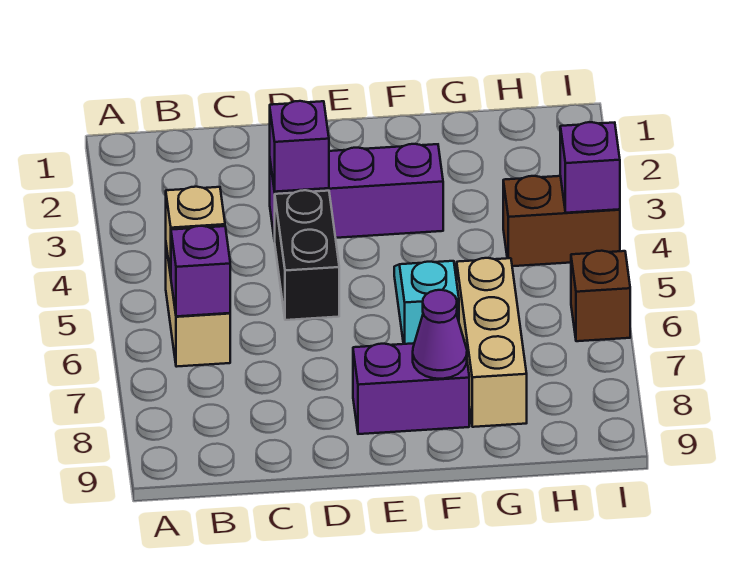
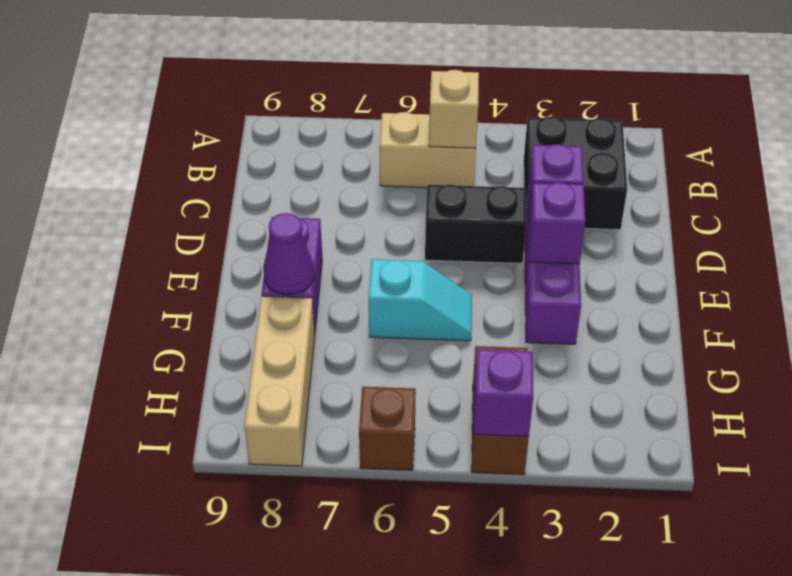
none -> black 2x2 brick [524,117,627,230]
purple 1x1 brick [171,226,230,316] -> purple 1x1 brick moved to [529,182,585,264]
tan 1x3 brick [457,258,527,427] -> tan 1x3 brick turned to [244,296,315,466]

